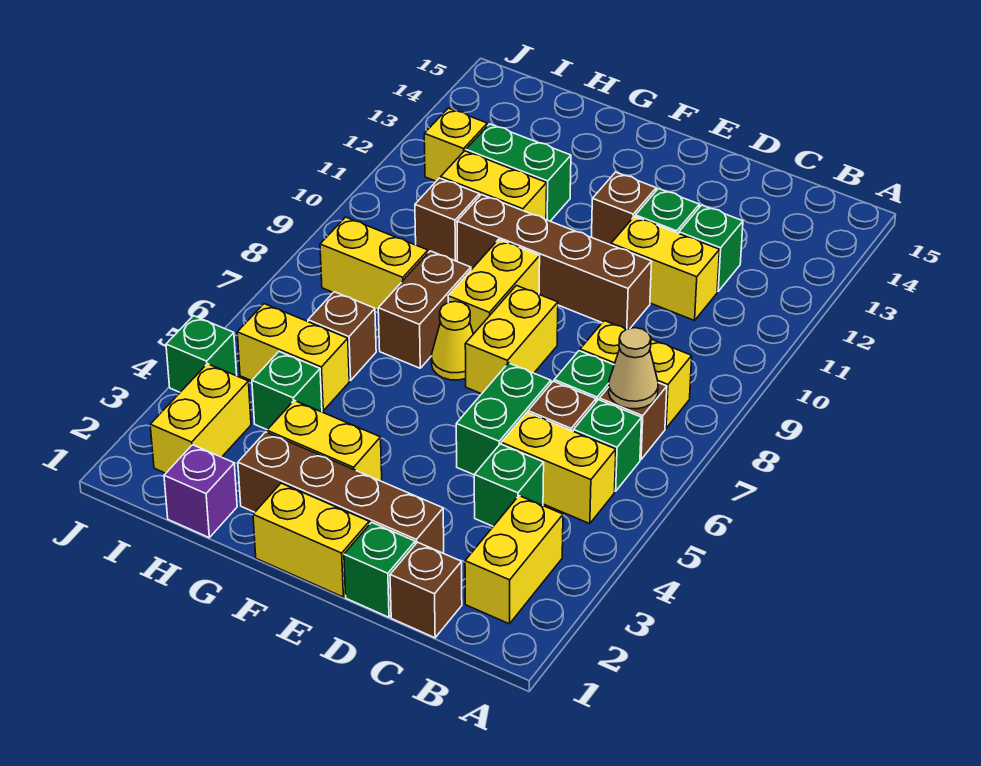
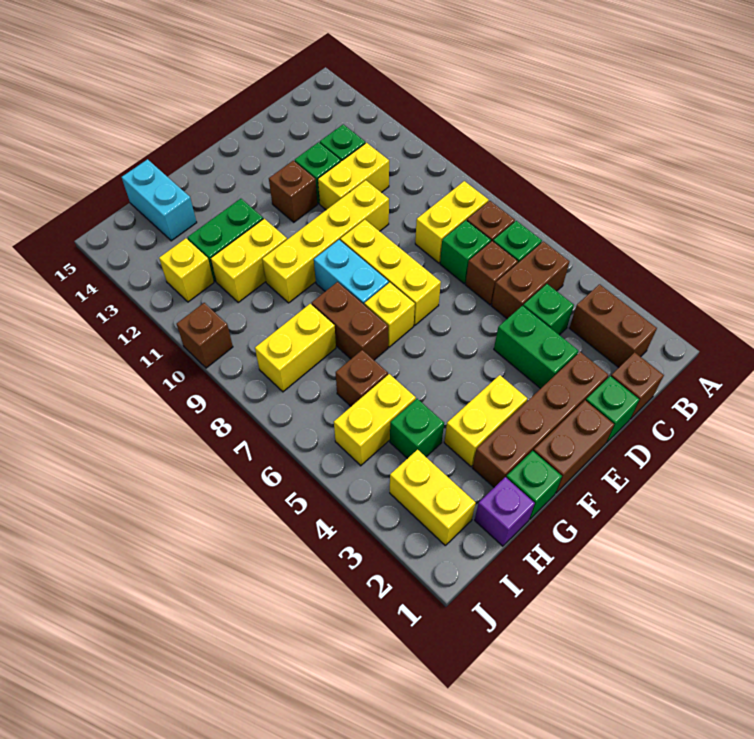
yellow 1x2 brick [465,496,563,624] -> brown 1x2 brick [569,284,657,367]
yellow 1x2 brick [501,412,616,524] -> brown 1x2 brick [492,241,570,319]
tan 1x1 cone [609,328,658,409] -> none
green 1x2 brick [456,363,551,475] -> green 1x2 brick moved to [494,306,578,389]
brown 1x4 brick [457,195,652,329] -> yellow 1x4 brick [262,180,389,303]
yellow 1x2 brick [253,483,369,597] -> brown 1x2 brick [534,400,614,493]
yellow 1x2 brick [465,285,558,394] -> yellow 1x3 brick [340,220,441,325]
yellow 1x1 cone [431,301,473,380] -> yellow 1x1 brick [364,282,415,347]
yellow 1x2 brick [448,239,540,334] -> cyan 1x2 brick [314,240,389,304]
brown 1x1 brick [415,178,479,261] -> brown 1x1 brick moved to [177,303,233,368]
none -> cyan 1x2 brick [122,159,197,241]
green 1x1 brick [166,316,237,392] -> green 1x1 brick moved to [506,451,562,519]

